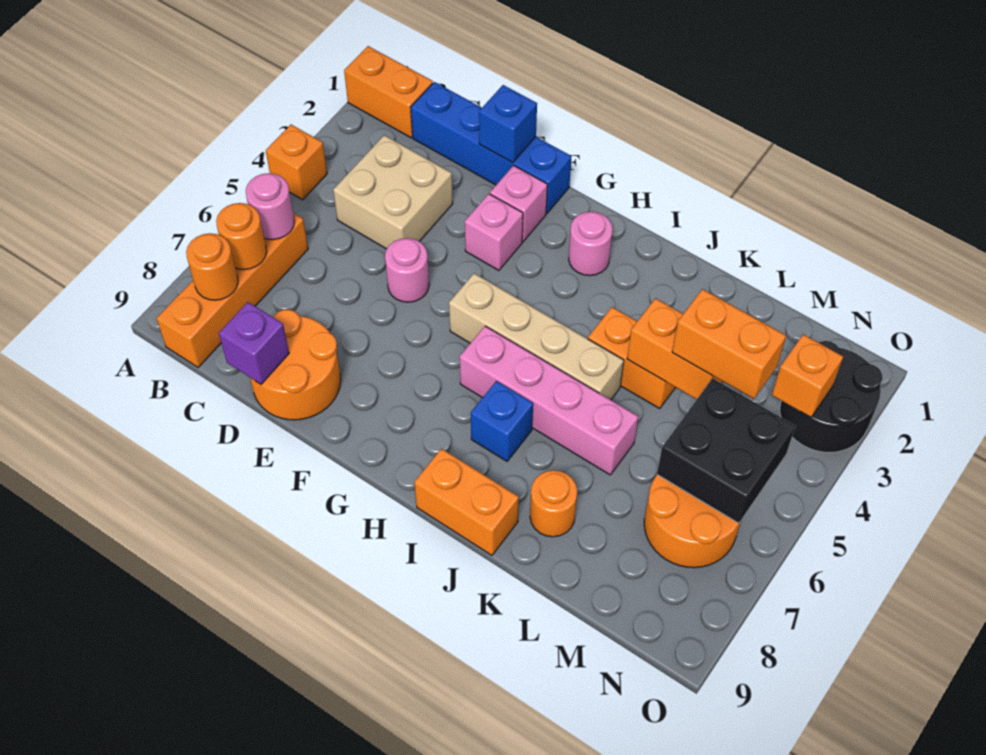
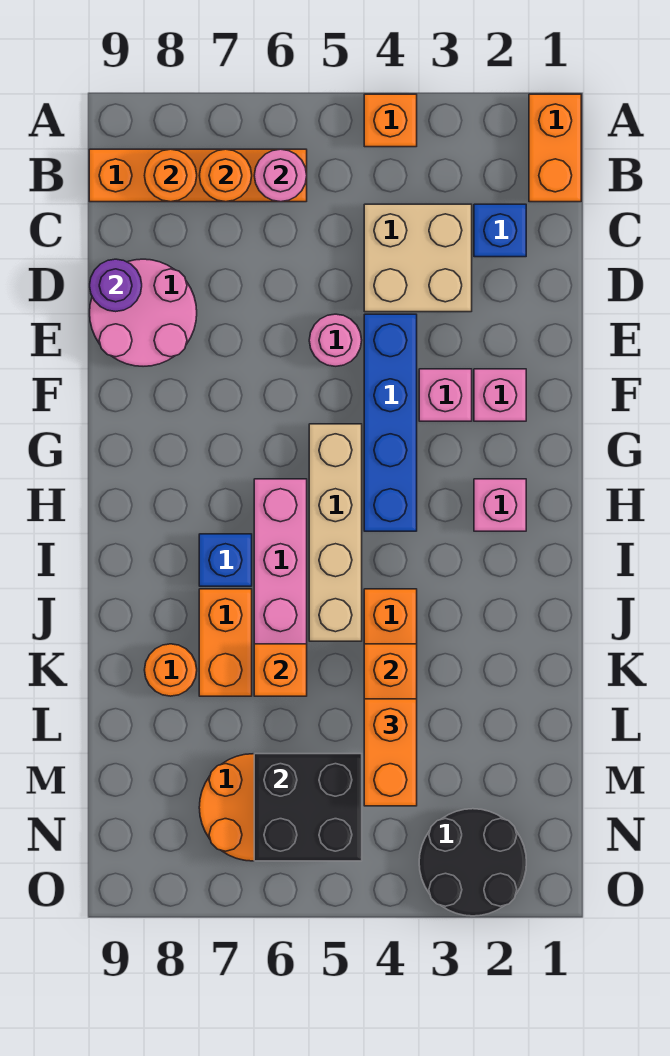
blue 1x4 brick [411,82,571,213] -> blue 1x4 brick moved to [364,314,417,531]
orange 2x2 round brick [250,310,341,420] -> pink 2x2 round brick [90,259,197,366]
purple 1x1 brick [219,302,289,384] -> purple 1x1 round brick [90,259,142,312]
blue 1x1 brick [479,85,537,163] -> blue 1x1 brick moved to [474,204,526,257]
pink 1x1 round brick [569,212,613,276] -> pink 1x1 brick [474,479,526,531]
orange 1x2 brick [414,449,519,555] -> orange 1x2 brick moved to [199,589,252,696]
orange 1x1 brick [772,334,843,417] -> orange 1x1 brick moved to [254,644,307,696]

